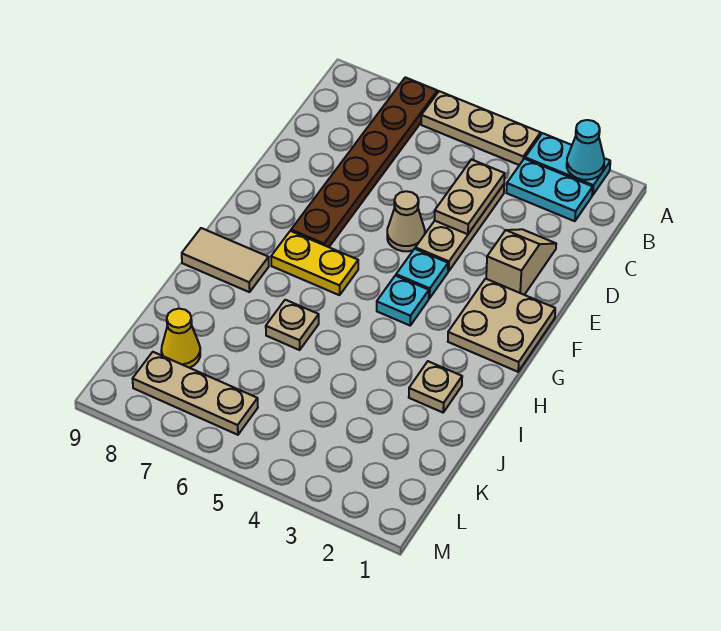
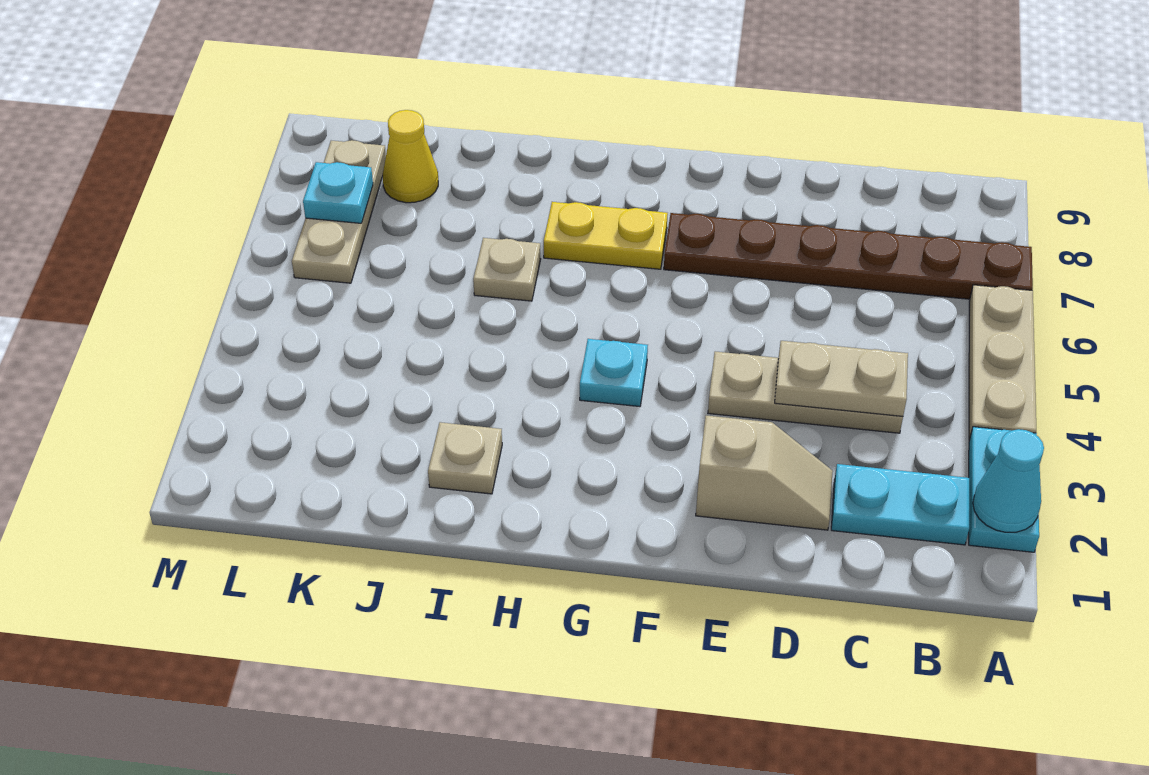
cyan 1x2 plate [506,159,593,221] -> cyan 1x2 plate turned to [831,464,969,545]
tan 1x1 cone [387,191,425,251] -> none
tan 2x2 plate [448,279,555,372] -> none
cyan 1x1 plate [396,249,448,298] -> cyan 1x1 plate moved to [303,162,373,223]
yellow 1x2 plate [271,231,358,295] -> yellow 1x2 plate turned to [544,202,668,269]
tan 1x2 tile [182,228,269,292] -> none

